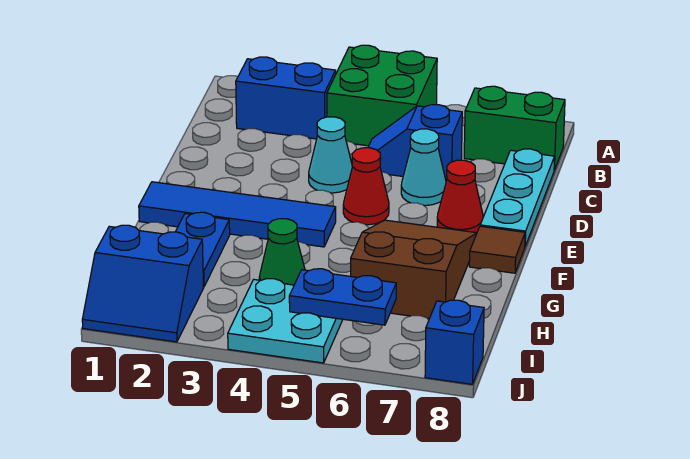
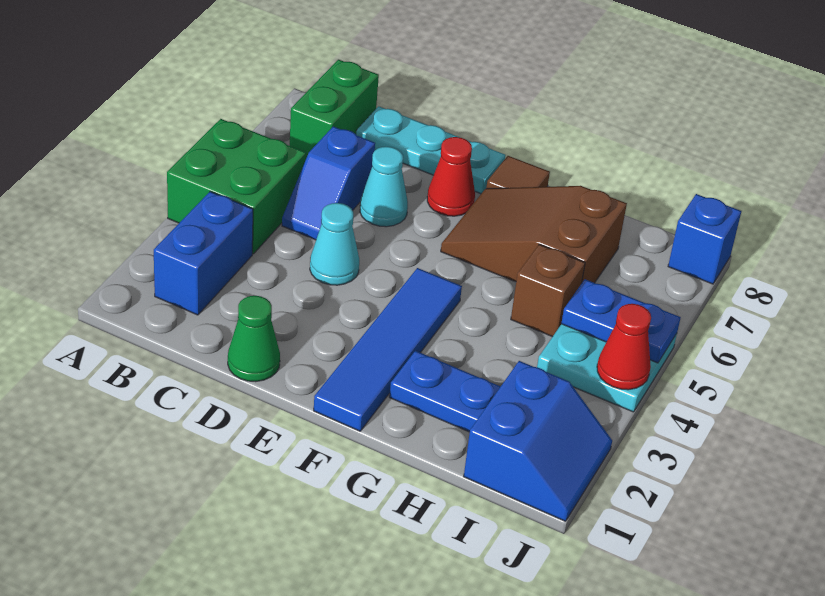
red 1x1 cone [343,148,389,225] -> red 1x1 cone moved to [597,304,651,390]
green 1x1 cone [259,219,305,285] -> green 1x1 cone moved to [228,296,280,382]
none -> brown 1x1 brick [511,244,585,337]
blue 1x2 plate [289,269,396,325] -> blue 1x2 plate turned to [561,279,681,363]

